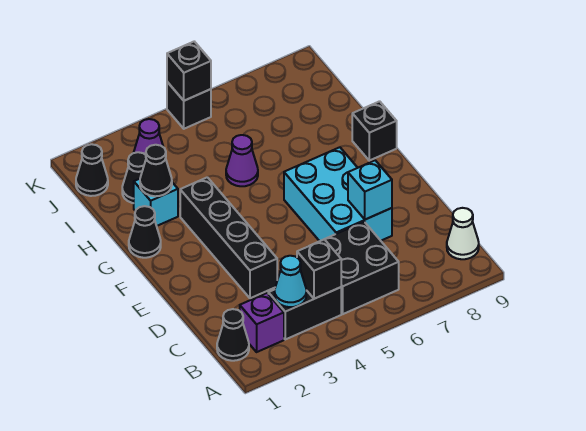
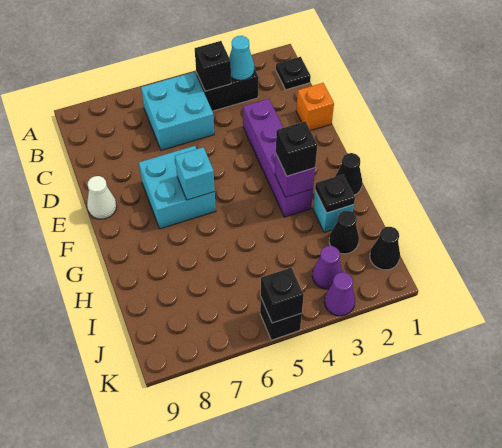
black 1x1 cone [217,309,249,361] -> black 1x1 plate [276,57,311,90]
purple 1x1 brick [240,293,284,352] -> purple 1x1 brick moved to [275,155,315,197]
black 2x2 brick [325,222,399,314] -> cyan 2x2 brick [141,72,214,150]
white 1x1 cone [447,208,479,259] -> white 1x1 cone moved to [87,176,117,219]
none -> orange 1x1 brick [296,83,334,131]
black 1x4 brick [180,177,277,298] -> purple 1x4 brick [243,99,313,217]
cyan 2x3 brick [284,147,392,241] -> cyan 2x2 brick [139,146,216,229]
cyan 1x1 brick [348,160,392,220] -> cyan 1x1 brick moved to [175,147,215,200]
black 1x1 brick [352,101,397,161] -> black 1x1 brick moved to [276,121,317,176]
black 1x1 cone [140,145,172,196] -> black 1x1 plate [315,174,355,213]
purple 1x1 cone [226,135,258,186] -> purple 1x1 cone moved to [324,272,355,316]

